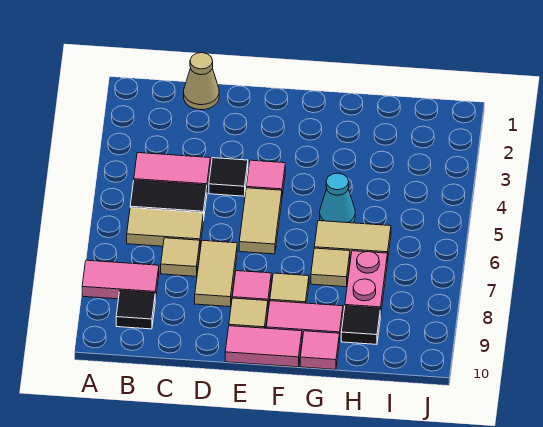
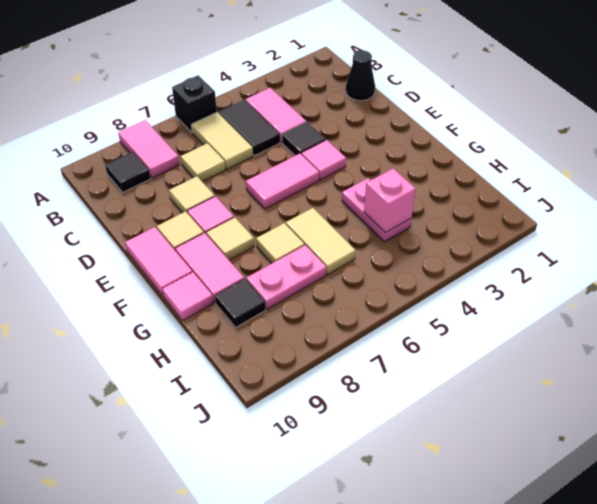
none -> black 1x1 brick [172,75,217,132]
tan 1x1 cone [184,53,219,110] -> black 1x1 cone [346,50,375,101]
tan 1x2 tile [195,240,237,307] -> tan 1x1 tile [169,176,215,213]
tan 1x2 tile [239,188,282,254] -> pink 1x2 tile [246,154,319,209]
none -> pink 1x2 plate [342,178,412,242]
cyan 1x1 cone [320,173,355,223] -> none
none -> pink 1x1 brick [364,169,415,233]

